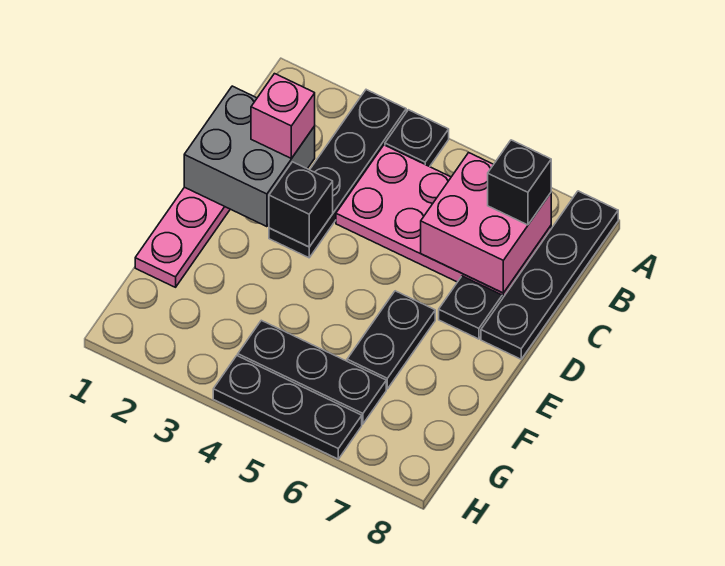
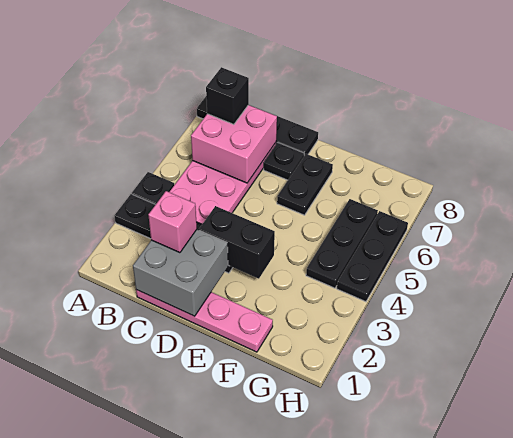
black 1x1 brick [269,162,333,247] -> black 1x2 brick [199,206,275,279]
black 1x2 plate [347,291,435,389] -> black 1x2 plate turned to [277,154,333,215]

